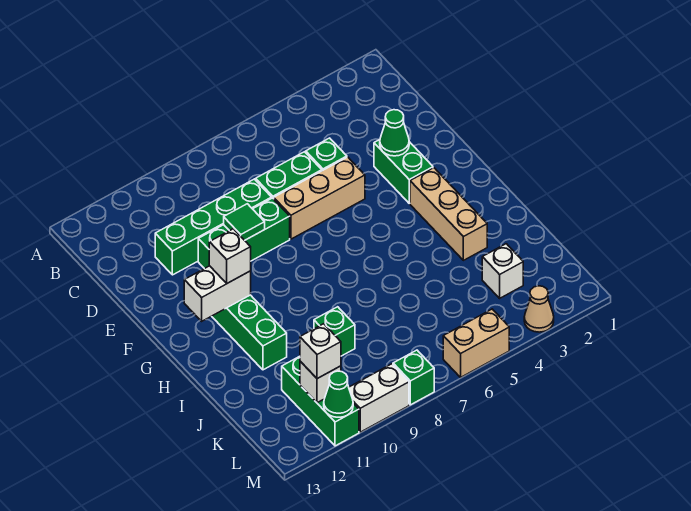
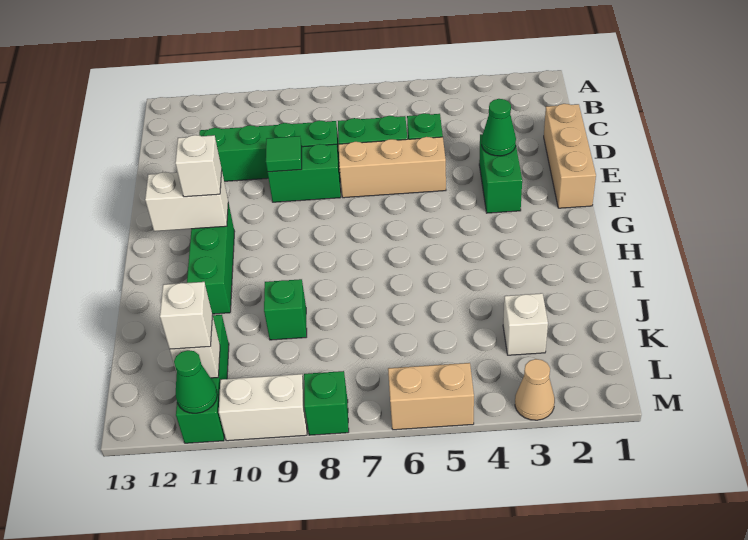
green 1x3 brick [198,198,290,269] -> green 1x2 brick [268,144,341,202]
tan 1x3 brick [410,168,487,260] -> tan 1x3 brick moved to [544,104,596,208]

